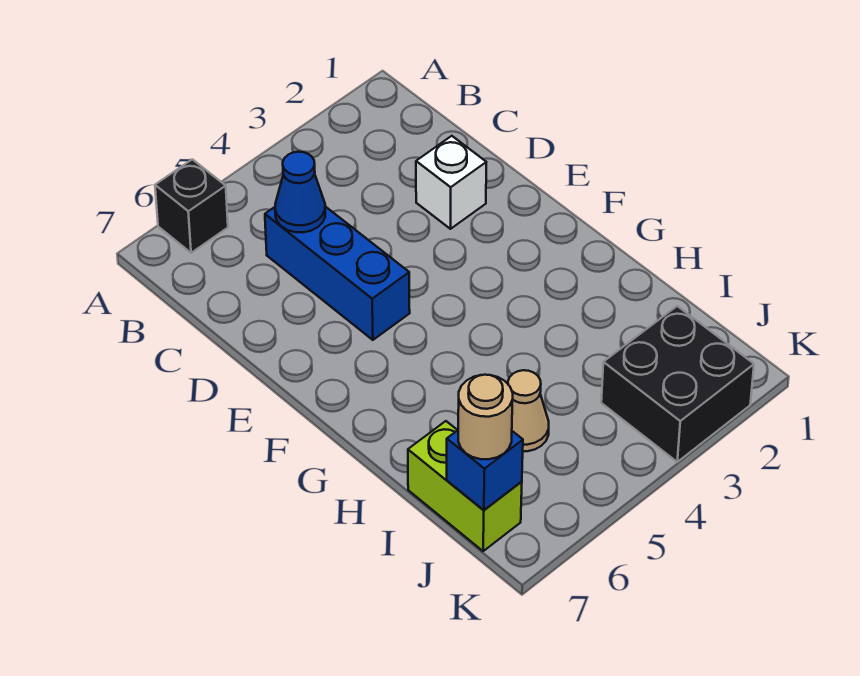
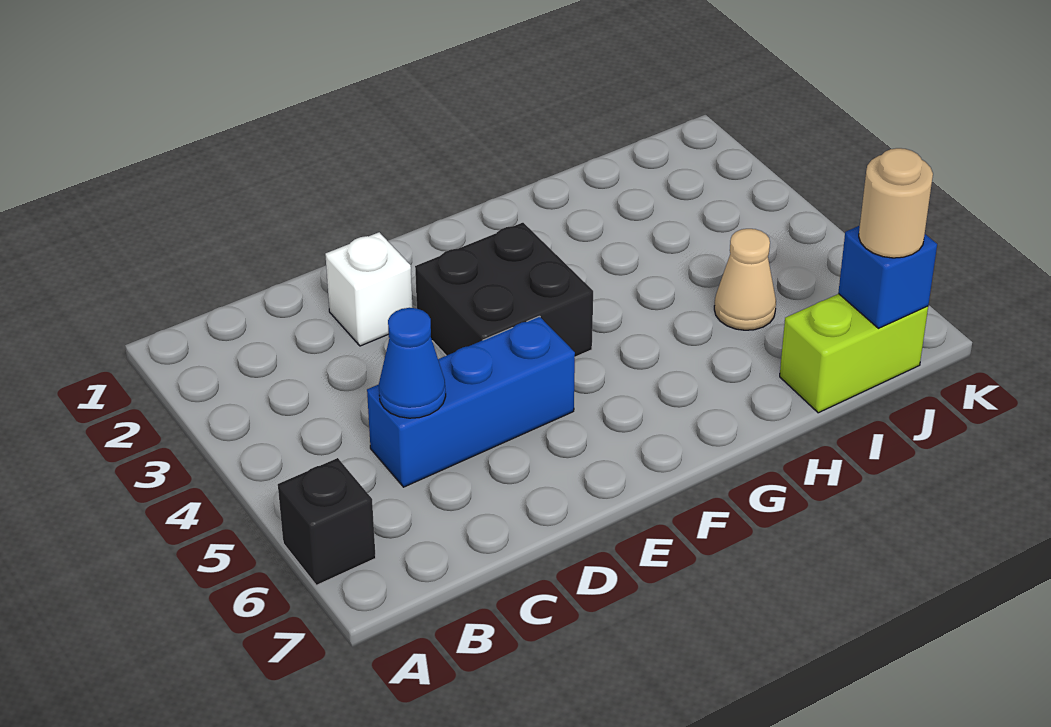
black 2x2 brick [601,306,754,462] -> black 2x2 brick moved to [415,223,593,357]

